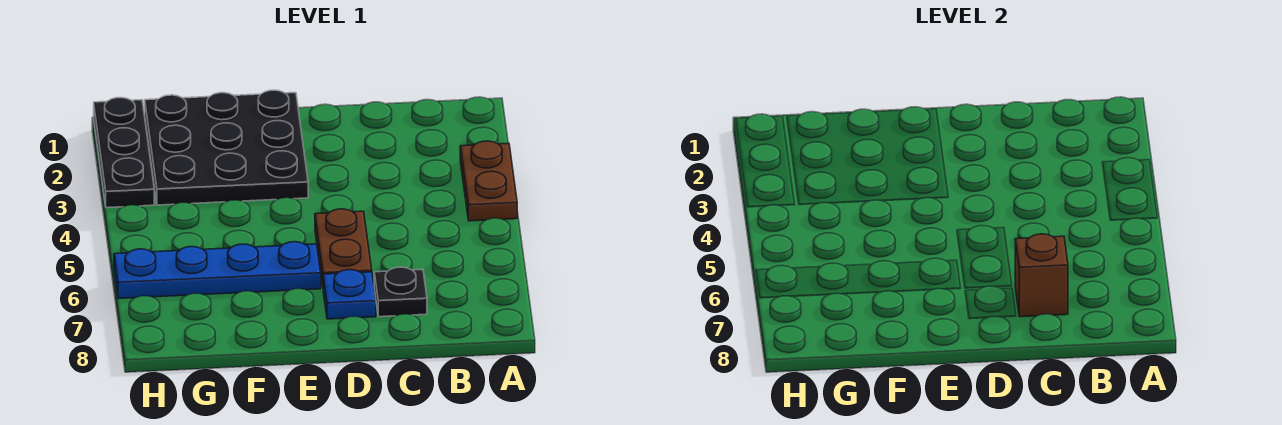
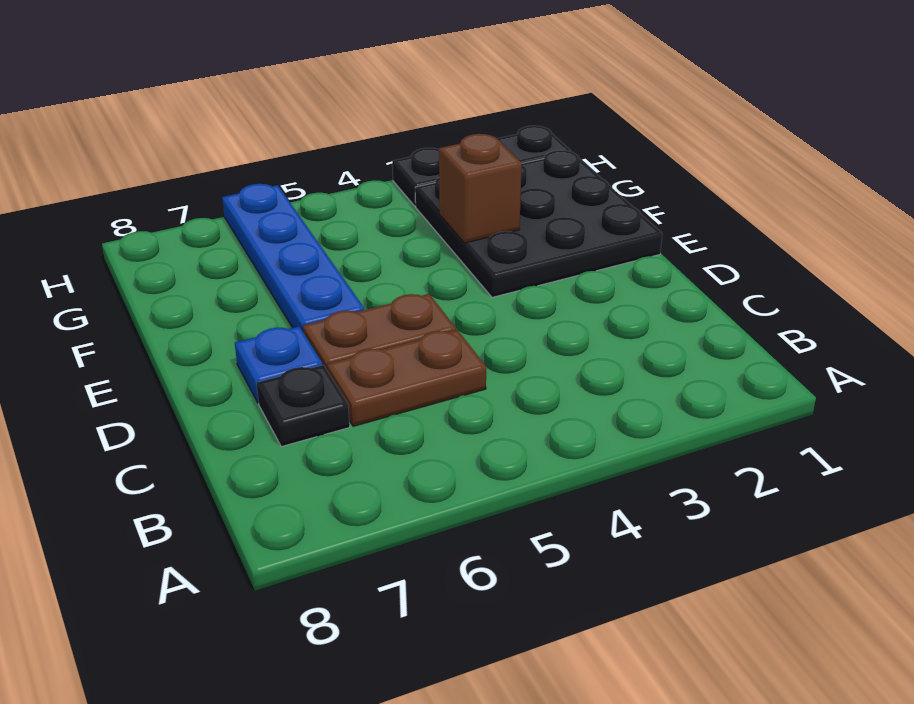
brown 1x2 plate [460,141,517,221] -> brown 1x2 plate moved to [327,330,486,426]
brown 1x1 brick [1015,234,1068,317] -> brown 1x1 brick moved to [439,134,522,243]

